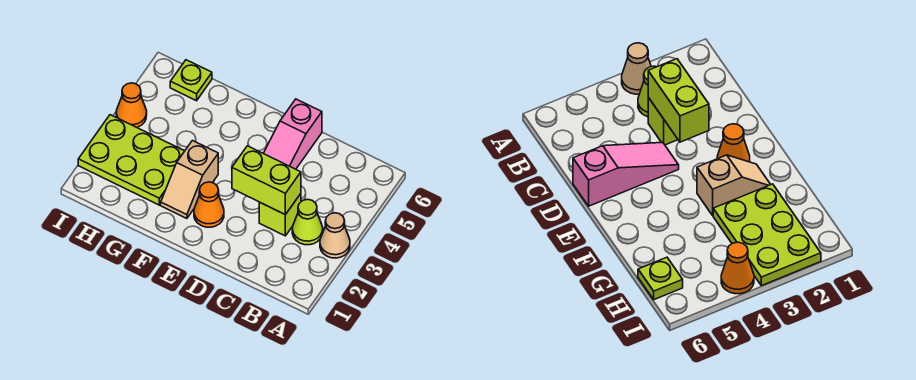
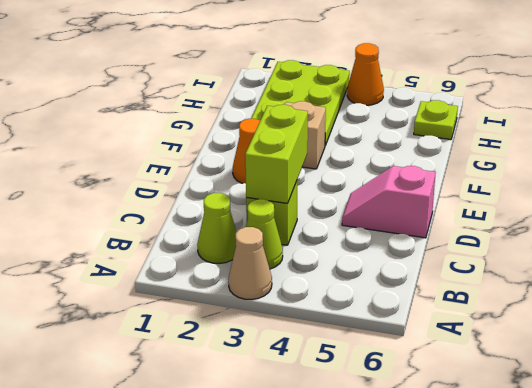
none -> lime 1x1 cone [197,193,236,264]
pink 1x3 slope [263,99,322,169] -> pink 1x2 slope [342,166,436,238]

